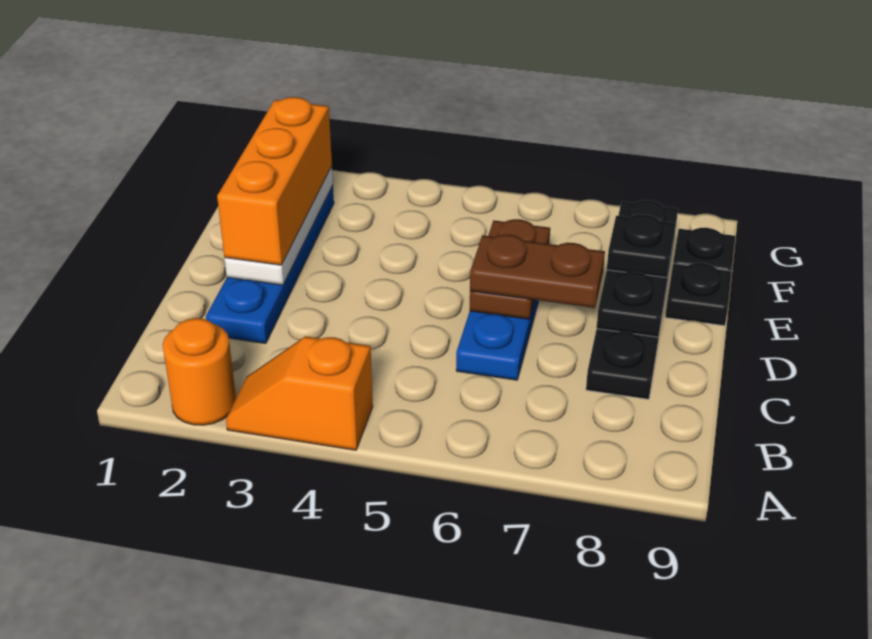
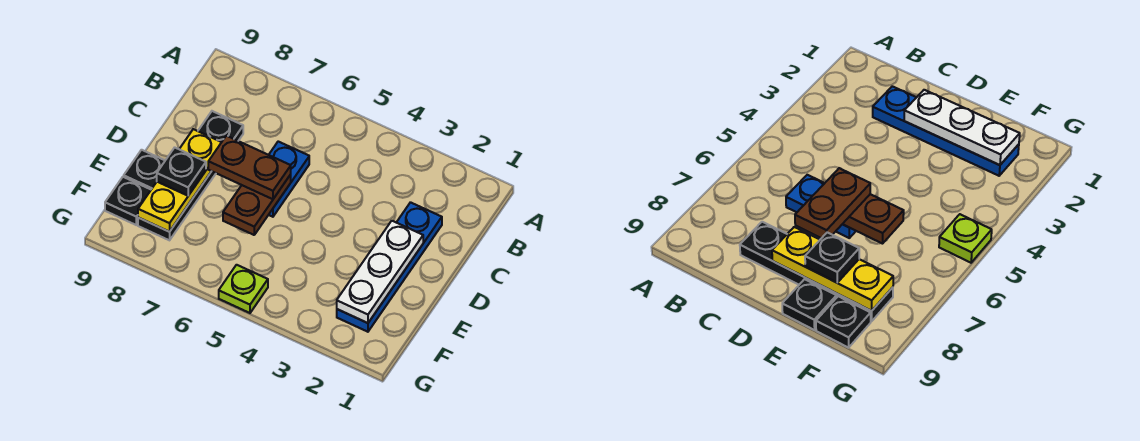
orange 1x1 round brick [163,318,236,425] -> none
orange 1x2 slope [226,336,373,450] -> none
orange 1x3 brick [217,97,332,265] -> none
black 1x3 plate [597,200,678,337] -> yellow 1x3 plate [138,129,221,232]
none -> lime 1x1 plate [219,265,268,313]

